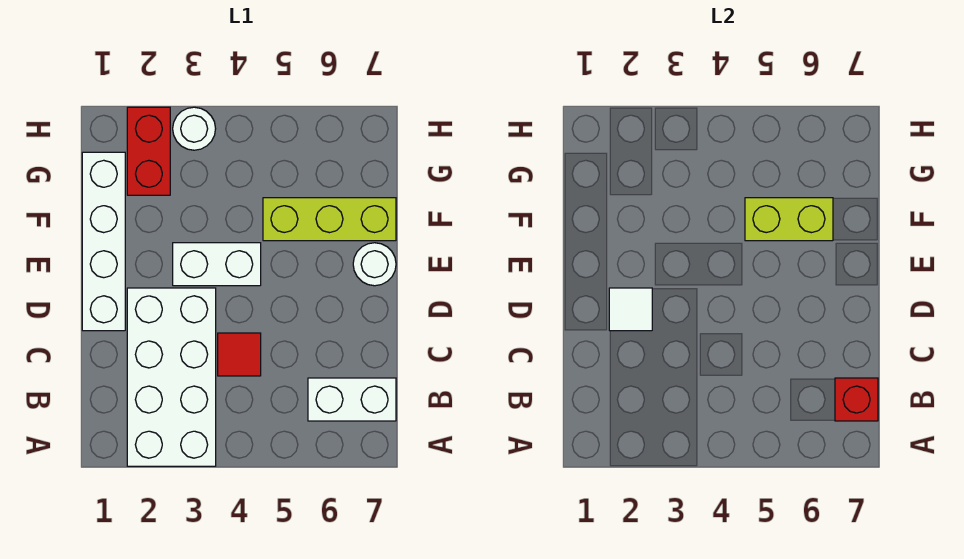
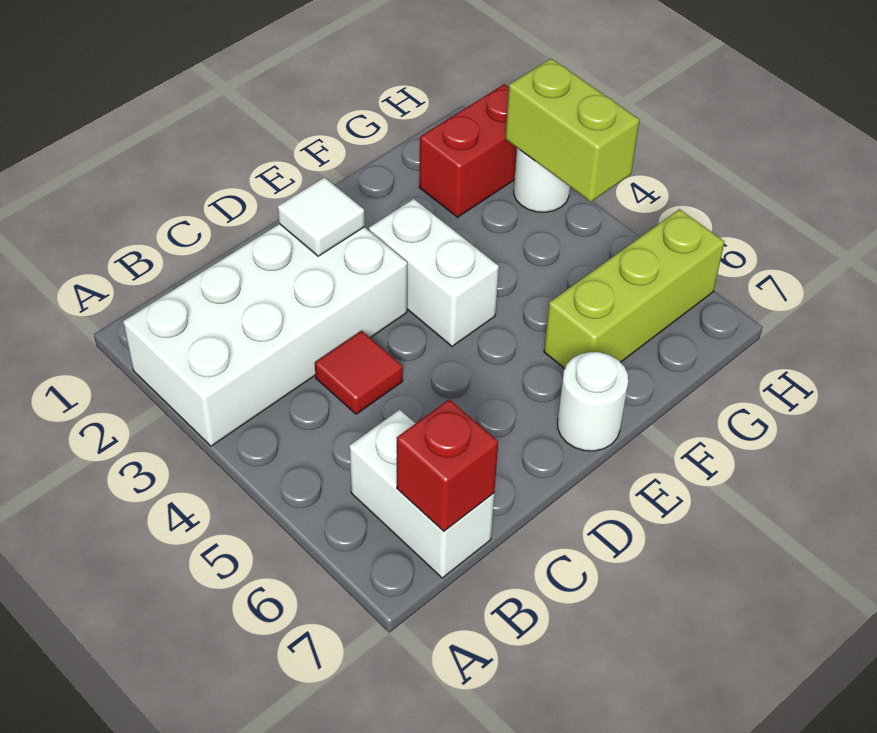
white 1x4 brick [82,152,125,331] -> none
lime 1x3 brick [263,198,396,241] -> lime 1x3 brick turned to [544,209,725,369]
lime 1x2 brick [745,198,833,241] -> lime 1x2 brick moved to [505,59,639,202]

